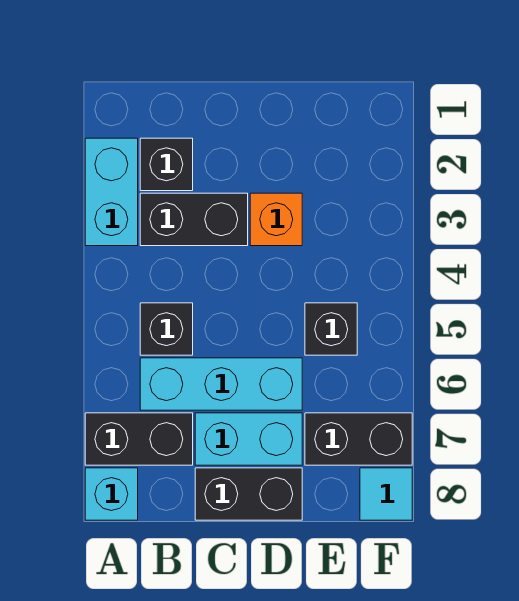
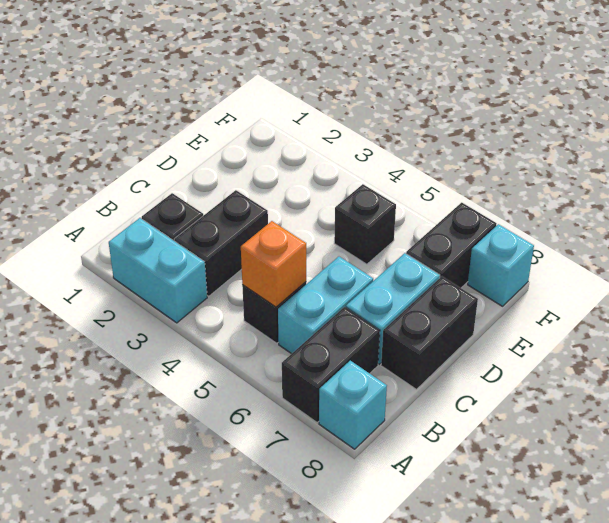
cyan 1x3 brick [140,358,302,410] -> cyan 1x2 brick [278,257,373,354]
orange 1x1 brick [250,193,302,246] -> orange 1x1 brick moved to [241,221,306,307]
cyan 1x1 tile [360,468,412,520] -> cyan 1x1 brick [468,224,534,306]

